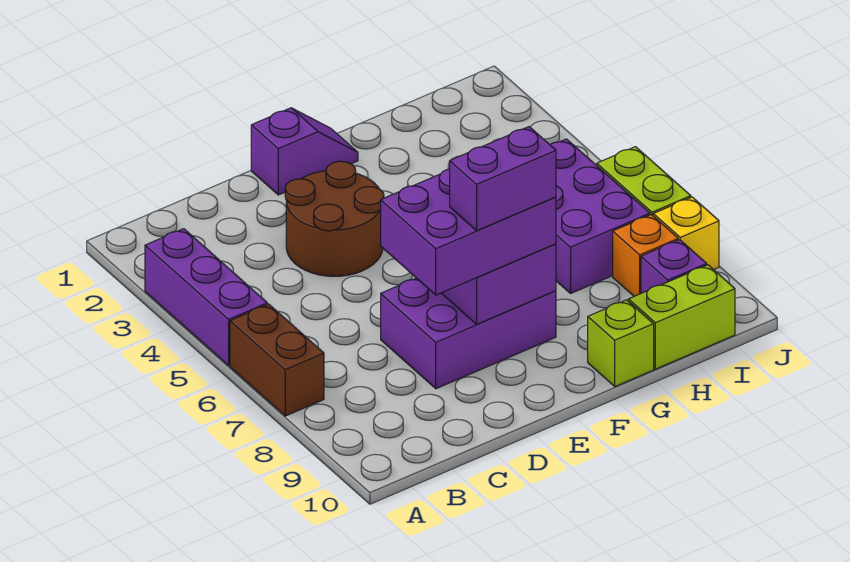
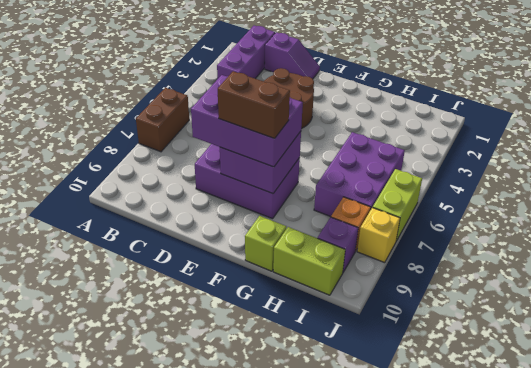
purple 1x3 brick [145,229,267,365] -> purple 1x3 brick moved to [217,25,275,79]
purple 1x2 slope [251,108,358,195] -> purple 1x2 slope moved to [265,32,320,79]
purple 1x2 brick [450,127,556,231] -> brown 1x2 brick [218,71,290,138]

